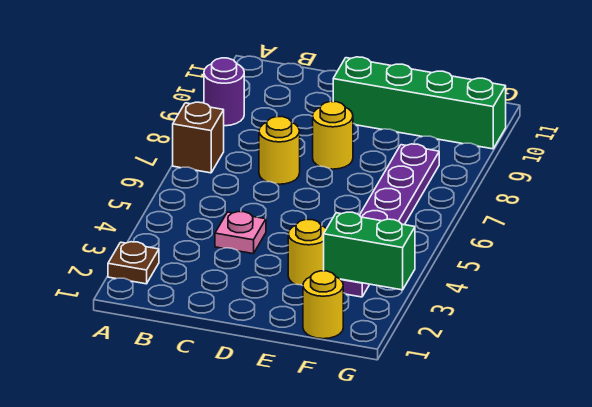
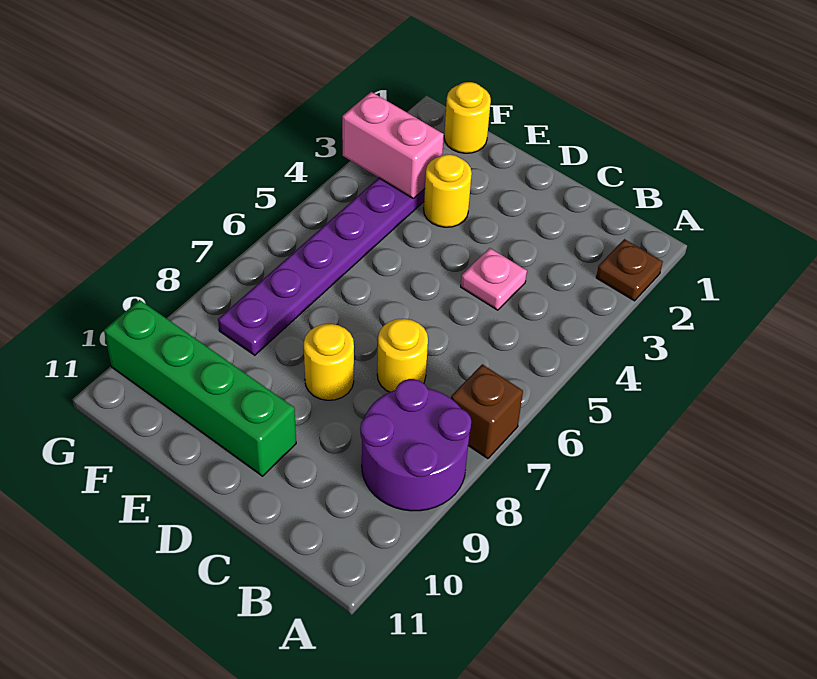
purple 1x1 round brick [204,58,244,126] -> purple 2x2 round brick [360,379,471,511]
green 1x2 brick [324,212,415,290] -> pink 1x2 brick [342,92,444,199]

